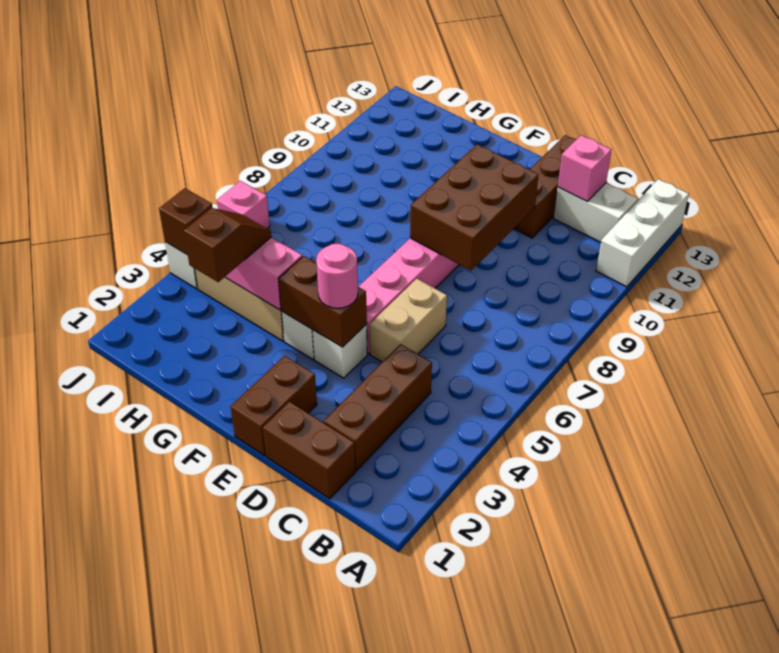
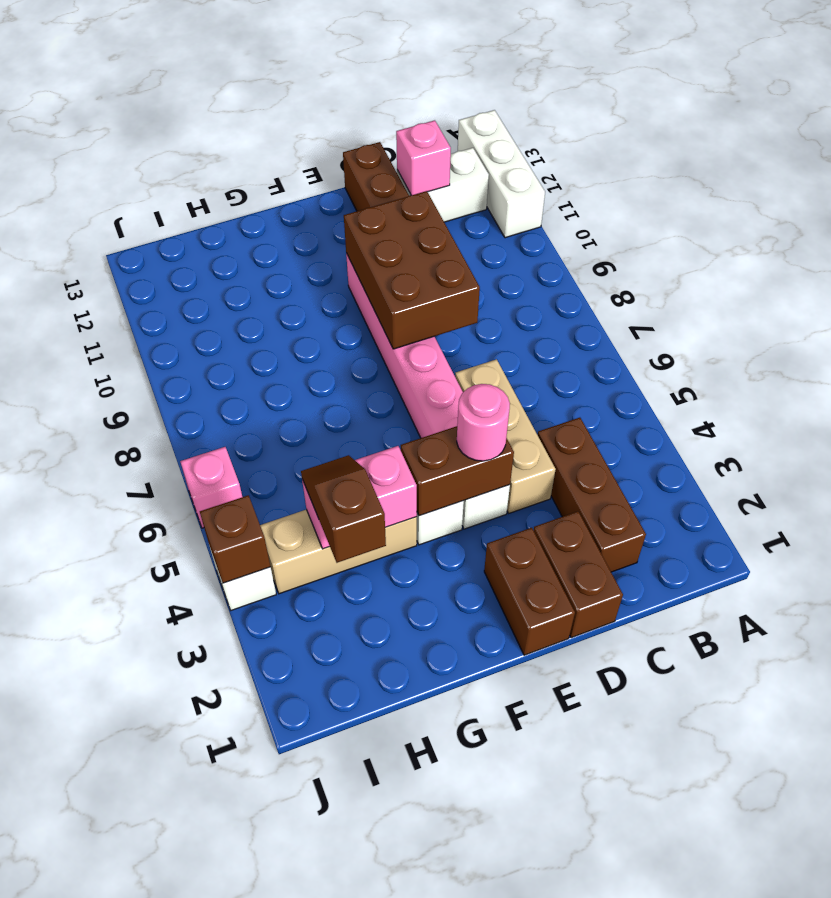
brown 1x2 brick [263,402,355,499] -> brown 1x2 brick turned to [534,511,623,638]
tan 1x2 brick [369,279,447,362] -> tan 1x3 brick [455,359,556,513]

